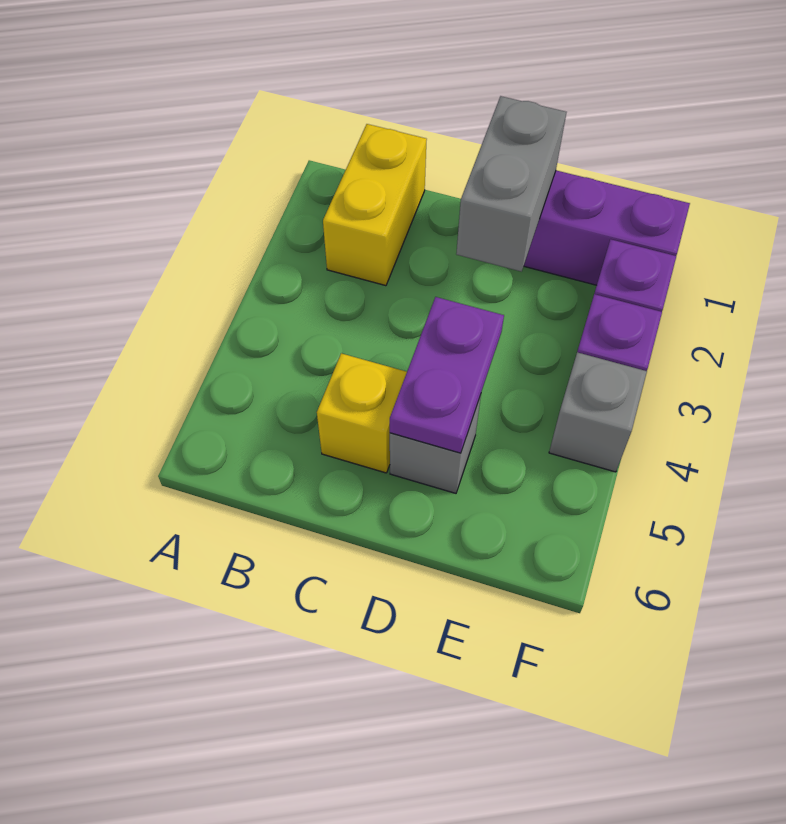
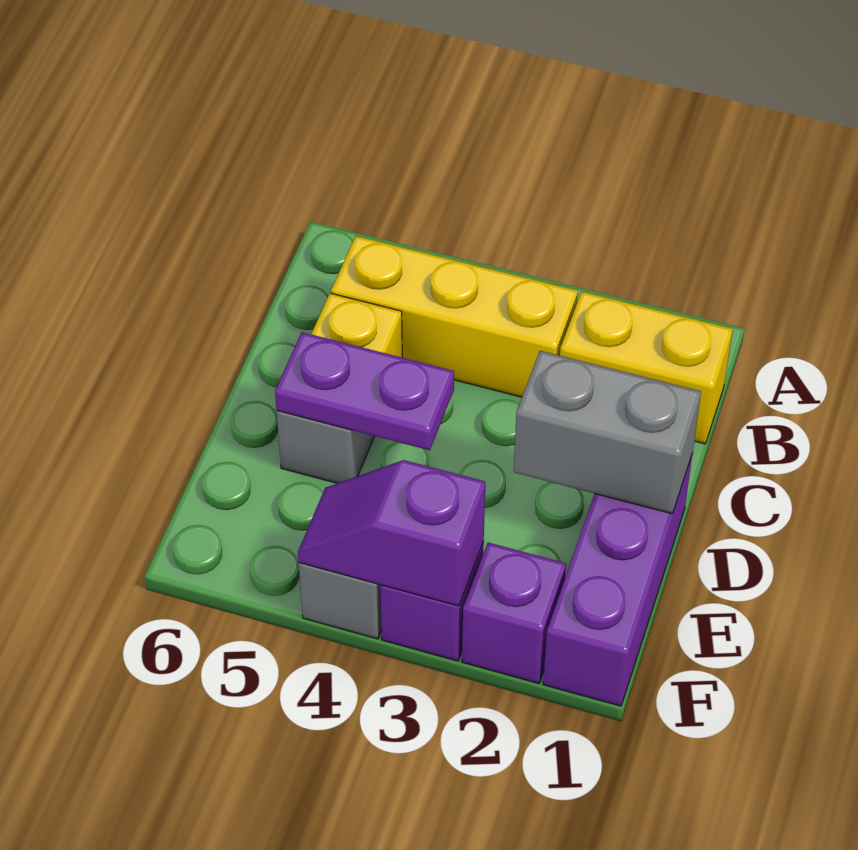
none -> yellow 1x3 brick [331,236,578,397]
none -> purple 1x2 slope [298,460,485,606]

